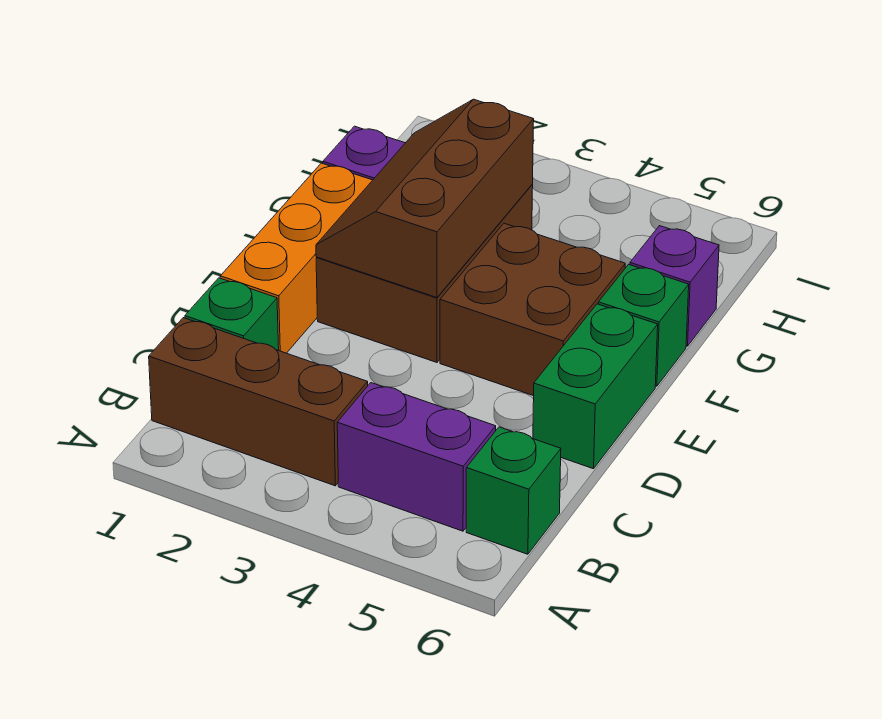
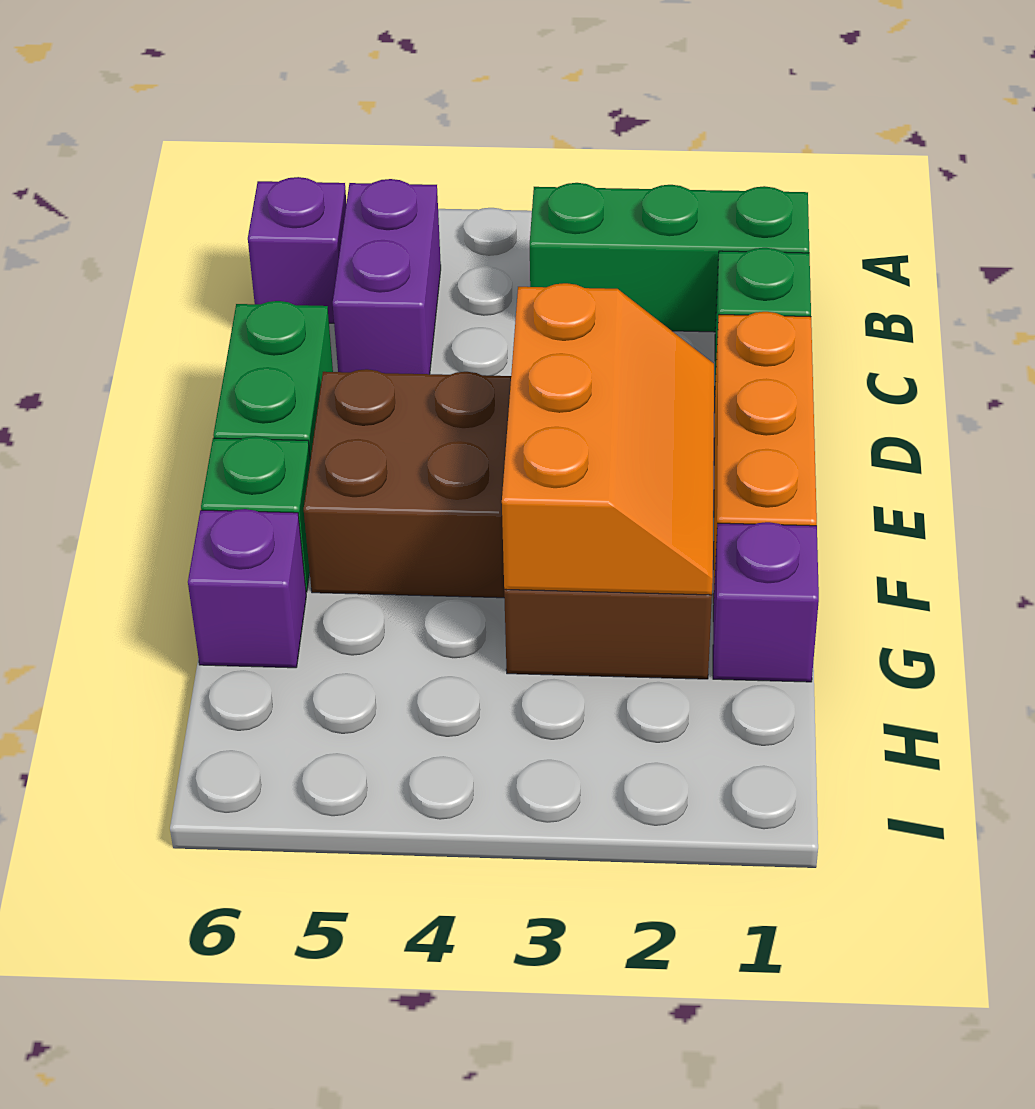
brown 1x3 brick [149,318,368,486] -> green 1x3 brick [530,183,809,332]
purple 1x2 brick [337,383,496,531] -> purple 1x2 brick turned to [333,179,441,374]
green 1x1 brick [466,427,561,554] -> purple 1x1 brick [248,177,347,323]
brown 2x3 slope [316,99,534,298] -> orange 2x3 slope [502,283,714,595]

